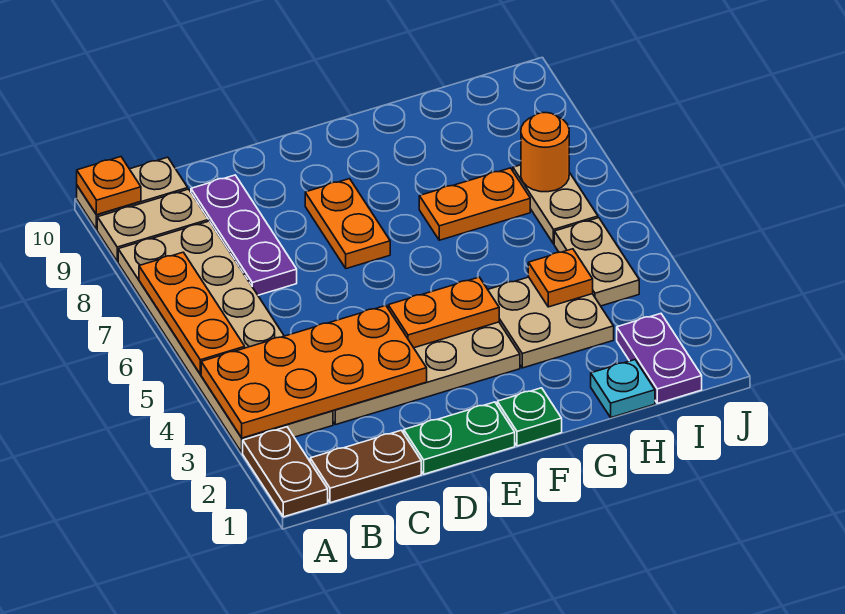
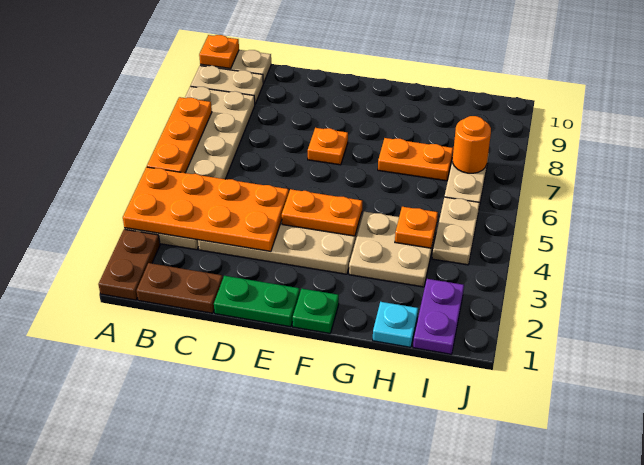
purple 1x3 plate [191,175,297,295] -> none
orange 1x2 plate [305,179,390,269] -> orange 1x1 plate [308,128,348,165]

